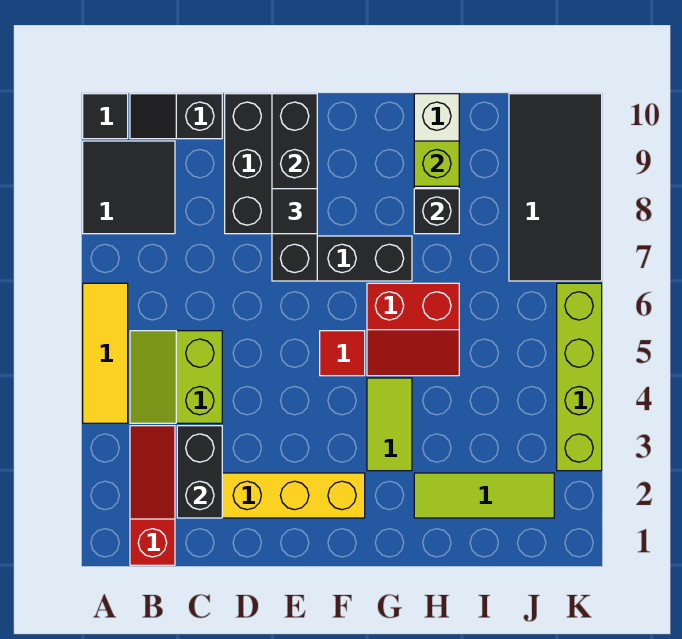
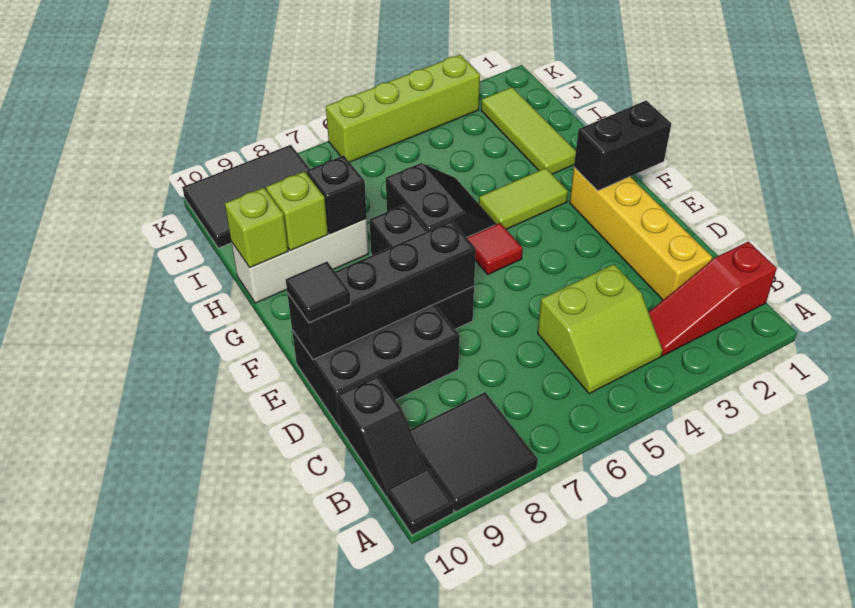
yellow 1x3 tile [83,283,128,423] -> none
black 1x2 brick [177,426,222,518] -> black 1x2 brick moved to [574,101,671,191]
black 1x1 tile [272,189,317,234] -> black 1x1 tile moved to [286,262,351,323]
red 2x2 slope [367,283,459,376] -> black 2x2 slope [386,163,496,238]
none -> lime 1x1 brick [225,188,288,268]
black 2x4 tile [509,94,602,281] -> black 2x3 tile [182,145,310,248]

